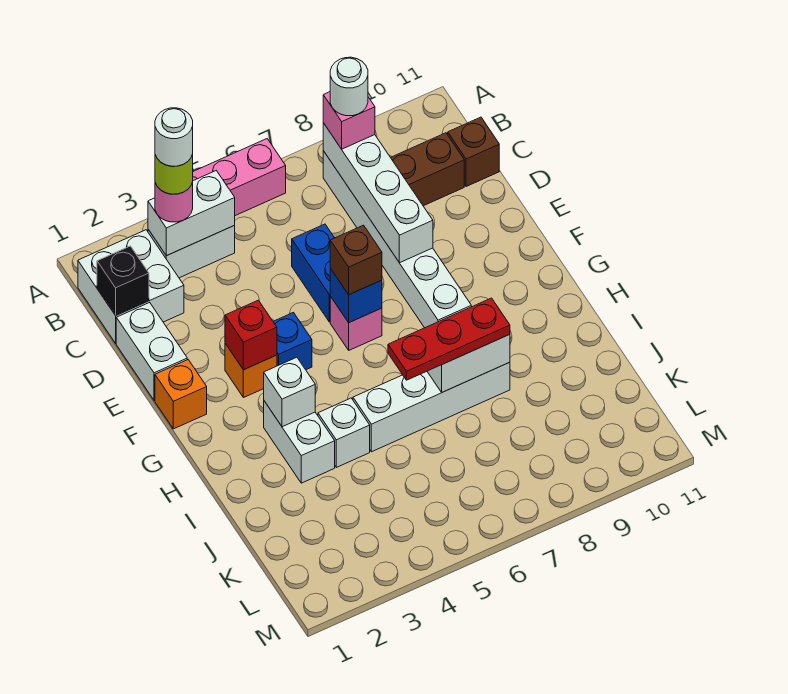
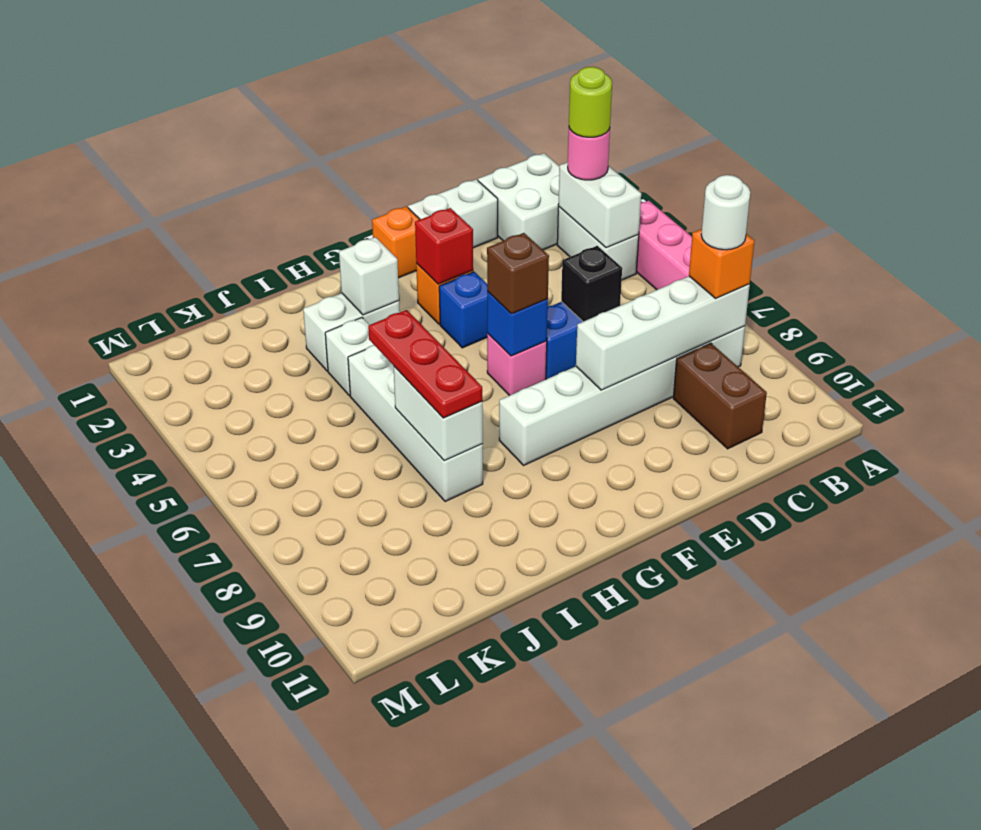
white 1x1 round brick [155,108,193,166] -> none
pink 1x1 brick [323,92,375,149] -> orange 1x1 brick [689,229,754,298]
black 1x1 brick [97,246,149,315] -> black 1x1 brick moved to [561,246,622,322]
brown 1x1 brick [448,117,499,187] -> none

